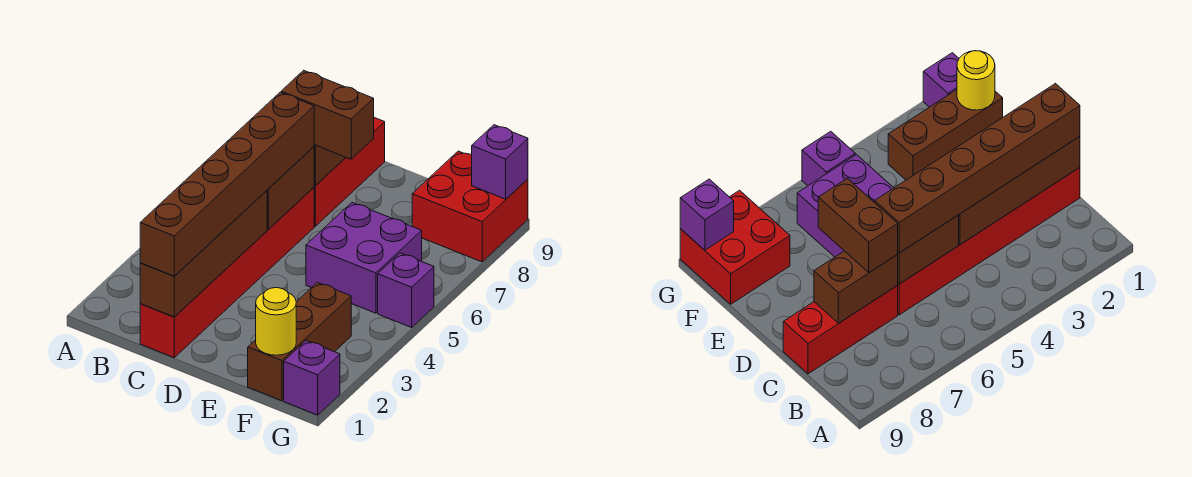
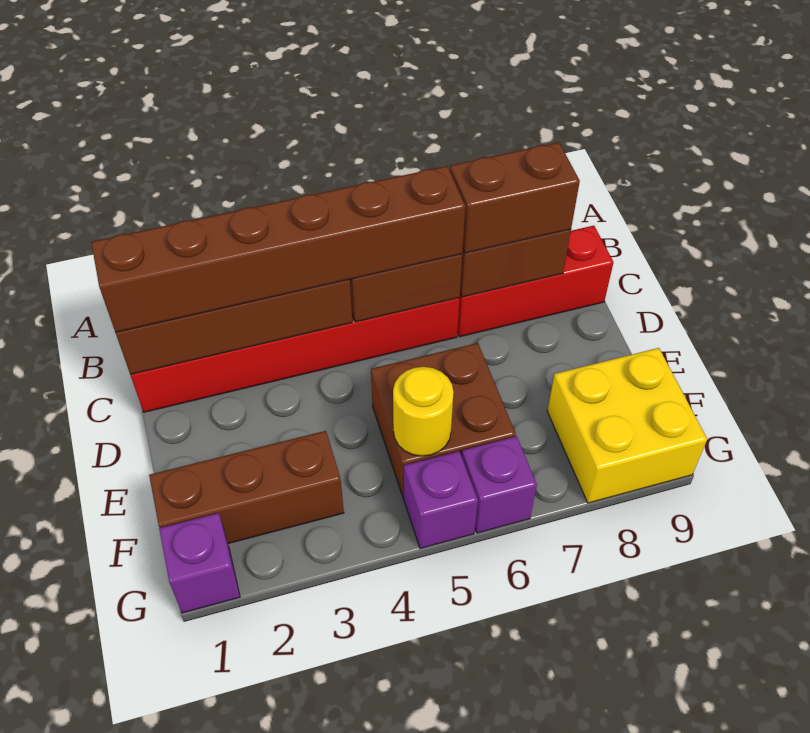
brown 1x2 brick [281,70,374,159] -> brown 1x2 brick turned to [450,142,580,253]
purple 2x2 brick [306,203,422,313] -> brown 2x2 brick [371,343,516,498]
yellow 1x1 round brick [256,288,296,355] -> yellow 1x1 round brick moved to [393,367,454,456]
red 2x2 brick [412,151,528,262] -> yellow 2x2 brick [547,348,707,503]
purple 1x1 brick [472,125,528,199] -> purple 1x1 brick moved to [462,436,537,533]

